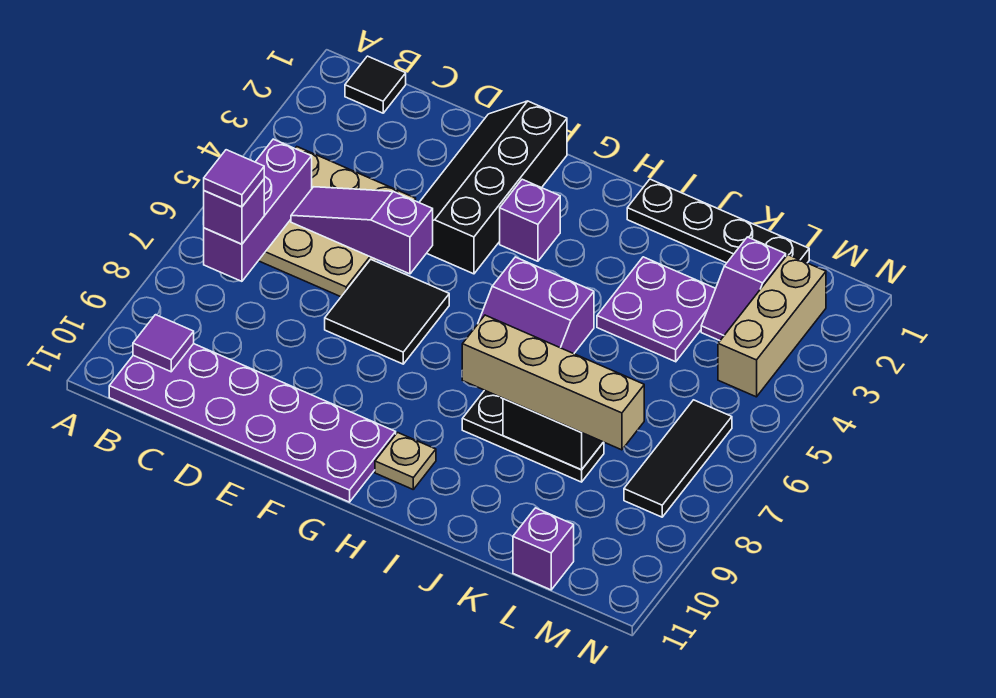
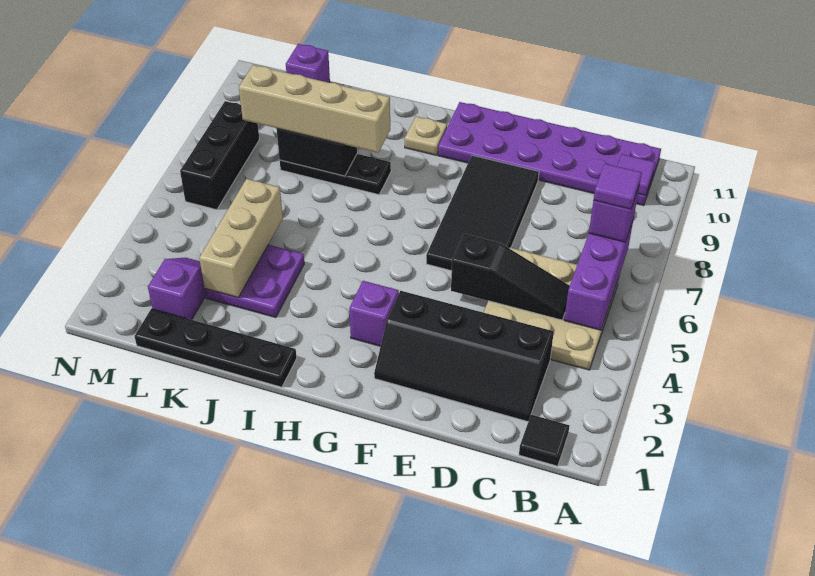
purple 1x3 slope [291,187,433,274] -> black 1x3 slope [451,234,570,320]
black 2x4 slope [419,101,567,274] -> black 2x4 slope turned to [374,291,554,422]
black 2x2 tile [325,259,449,364] -> black 2x4 tile [426,155,539,271]
purple 2x2 slope [478,257,594,354] -> none
tan 1x3 brick [718,255,826,397] -> tan 1x3 brick moved to [199,179,283,298]
black 1x3 tile [624,400,732,517] -> black 1x3 brick [180,101,259,210]

